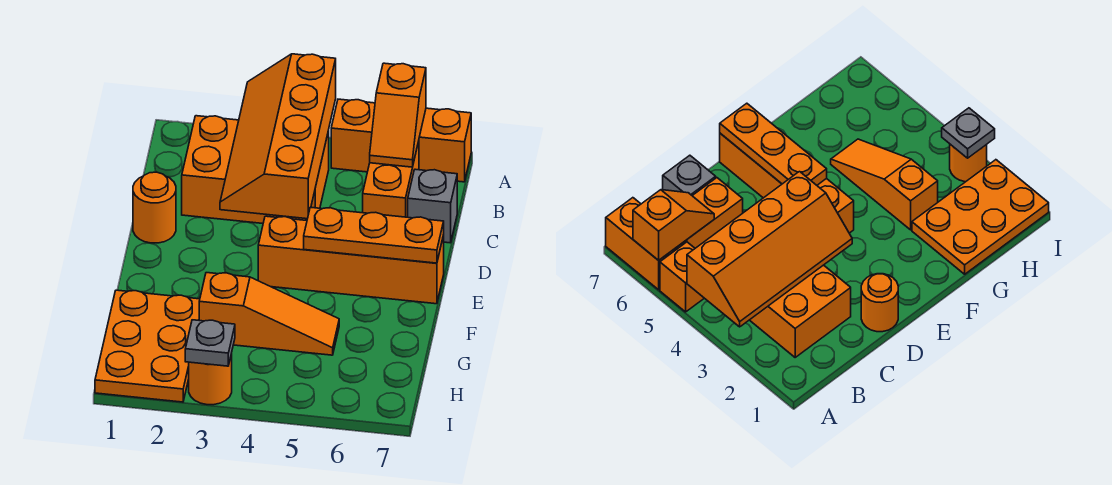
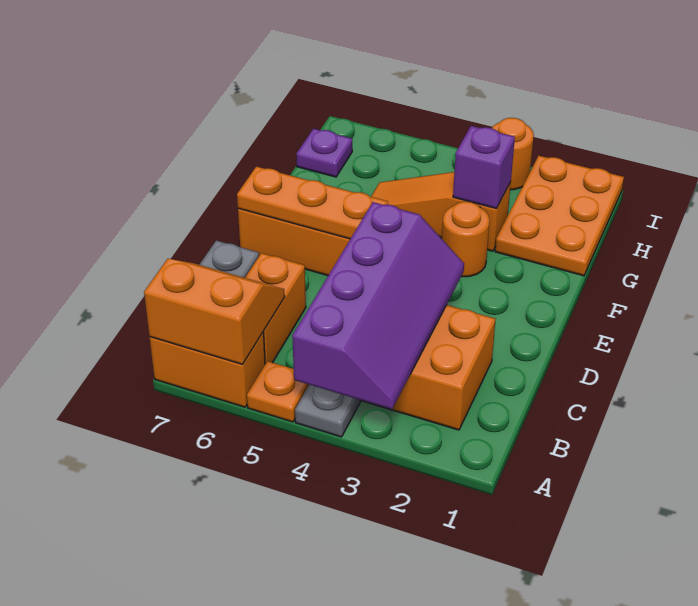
orange 2x4 slope [220,54,336,219] -> purple 2x4 slope [292,202,464,409]
orange 1x1 brick [331,99,375,172] -> orange 1x1 plate [247,361,309,422]
orange 1x2 slope [370,63,426,167] -> orange 2x2 slope [144,259,285,364]
orange 1x1 round brick [133,172,176,243] -> orange 1x1 round brick moved to [442,201,489,277]
none -> purple 1x1 brick [453,126,515,209]
none -> purple 1x1 plate [296,129,352,177]
grey 1x1 plate [185,320,235,366] -> grey 1x1 plate moved to [295,385,360,437]

